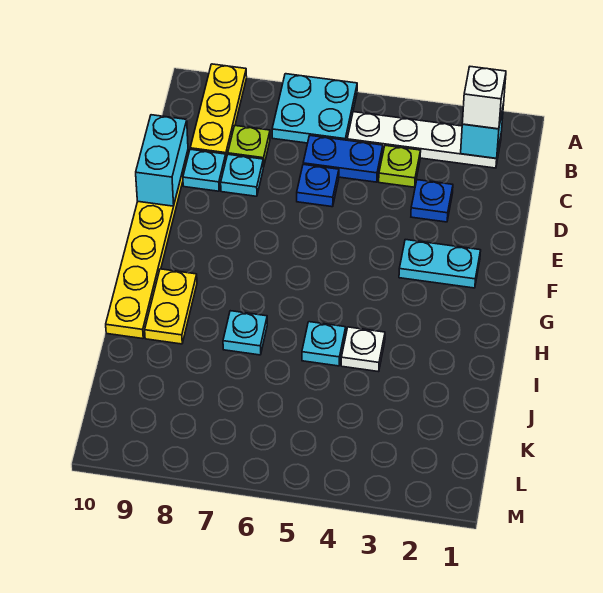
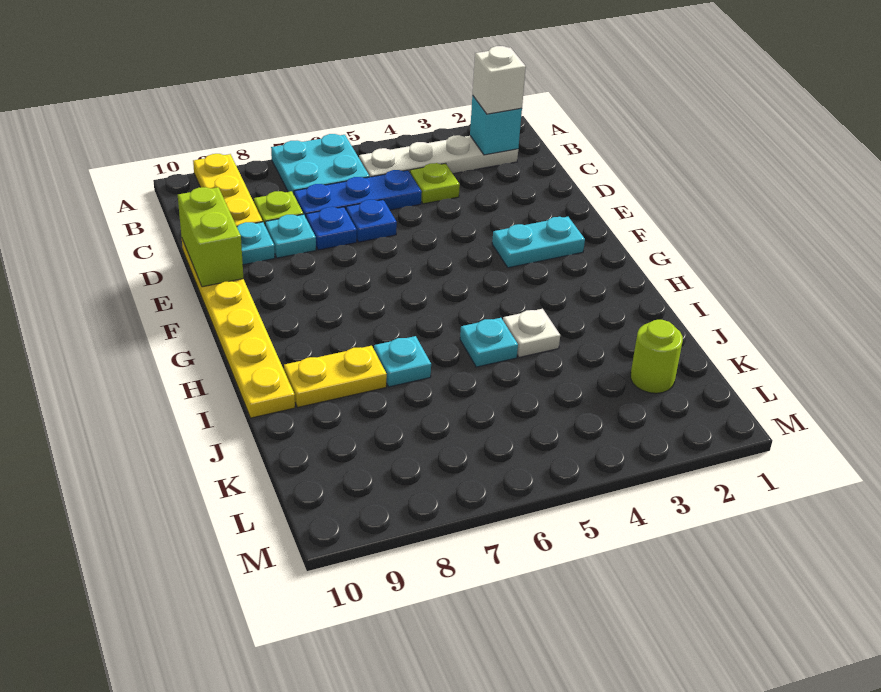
blue 1x2 plate [303,136,383,182] -> blue 1x3 plate [294,170,422,217]
blue 1x1 plate [411,180,453,222] -> blue 1x1 plate moved to [306,207,357,250]
cyan 1x2 brick [136,115,188,206] -> lime 1x2 brick [178,187,244,287]
yellow 1x2 plate [145,269,197,344] -> yellow 1x2 plate turned to [284,346,387,407]
none -> lime 1x1 round brick [631,320,683,393]

